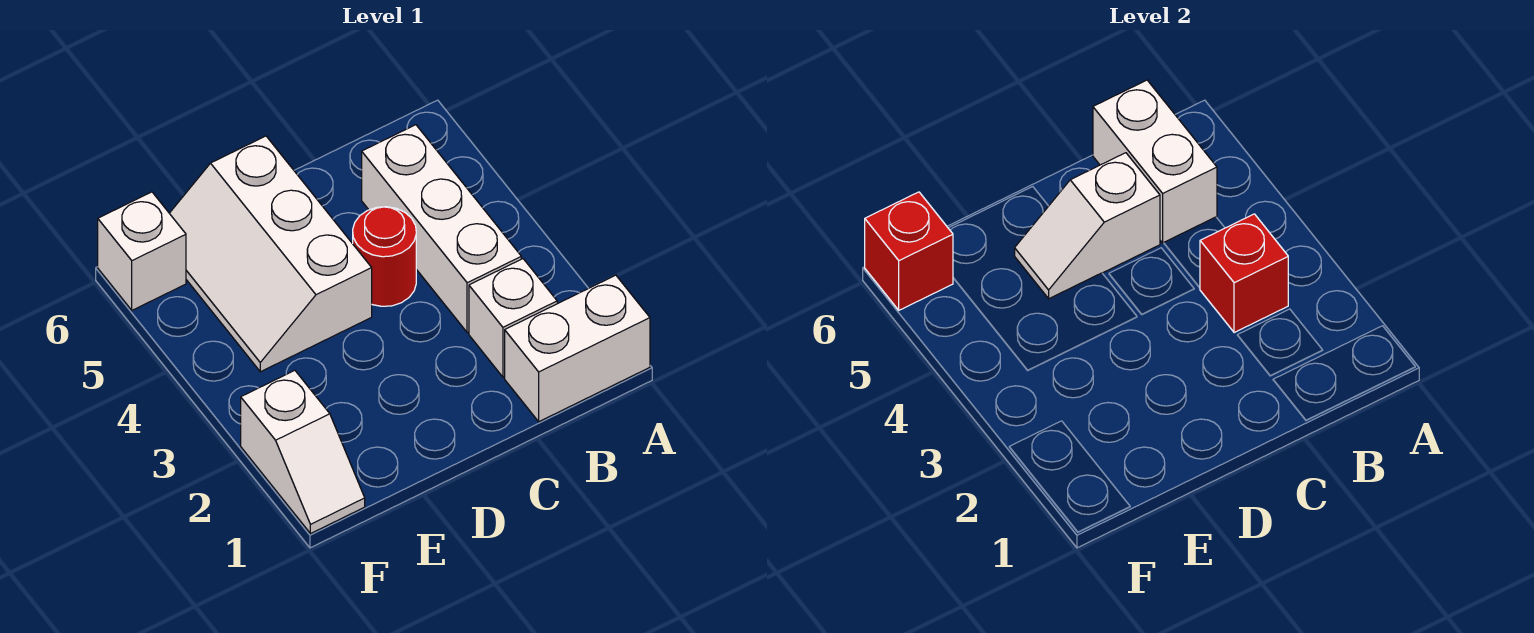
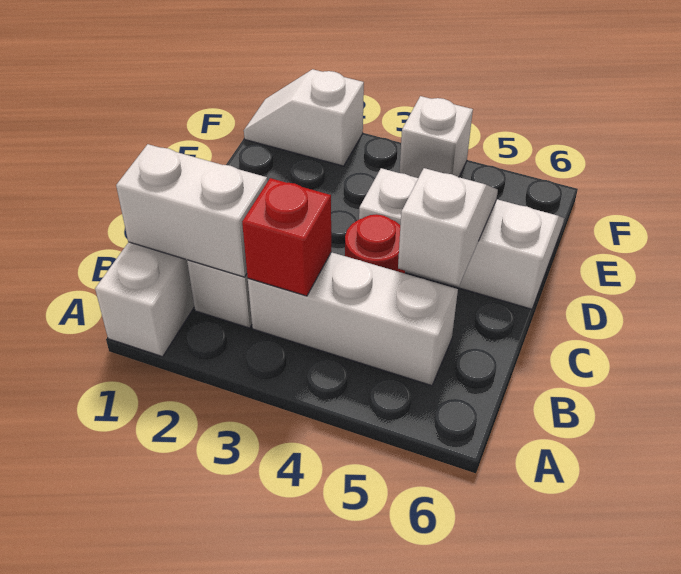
white 1x2 brick [1093,80,1217,243] -> white 1x2 brick moved to [116,144,267,277]
white 1x1 brick [98,192,186,310] -> white 1x1 brick moved to [400,96,473,178]
red 1x1 brick [865,192,953,310] -> none

